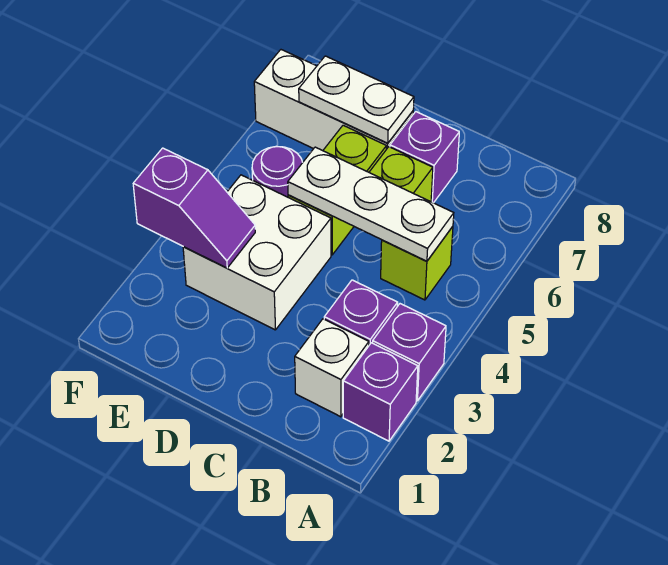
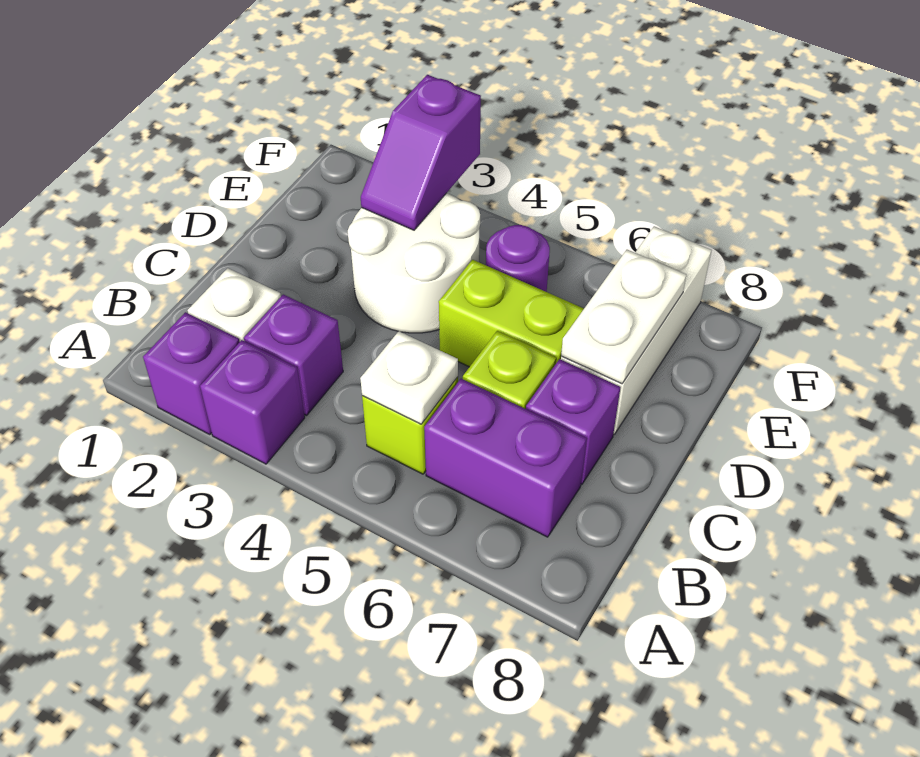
white 1x3 plate [288,147,454,261] -> white 1x1 plate [360,331,458,424]
none -> purple 1x2 brick [424,379,587,537]
white 2x2 brick [183,175,331,330] -> white 2x2 round brick [348,193,480,333]

